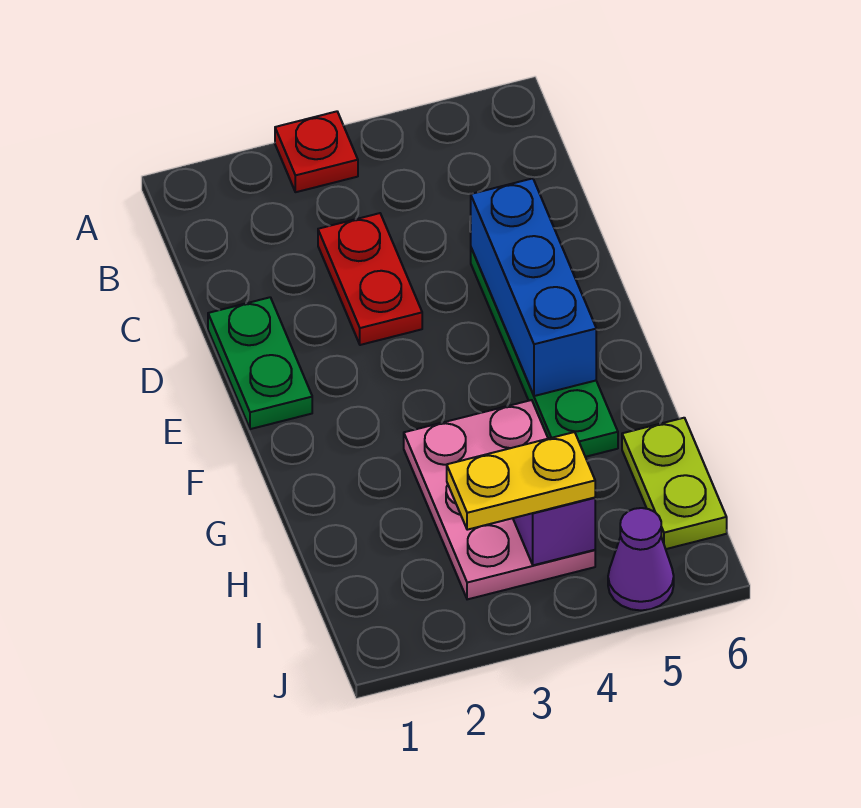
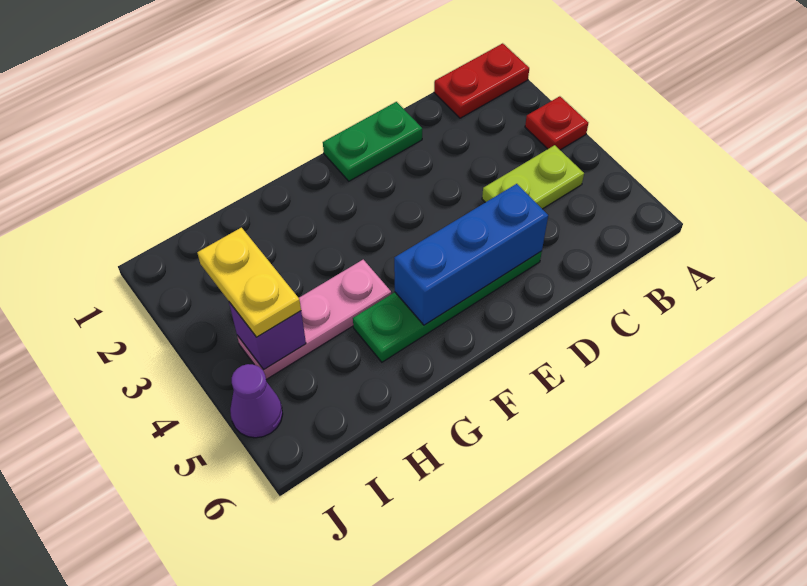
red 1x2 plate [318,213,422,345] -> red 1x2 plate moved to [434,43,529,118]
pink 2x3 plate [404,400,595,599] -> pink 1x3 plate [237,260,391,379]
lime 1x2 plate [622,418,727,549] -> lime 1x2 plate moved to [482,145,584,209]

